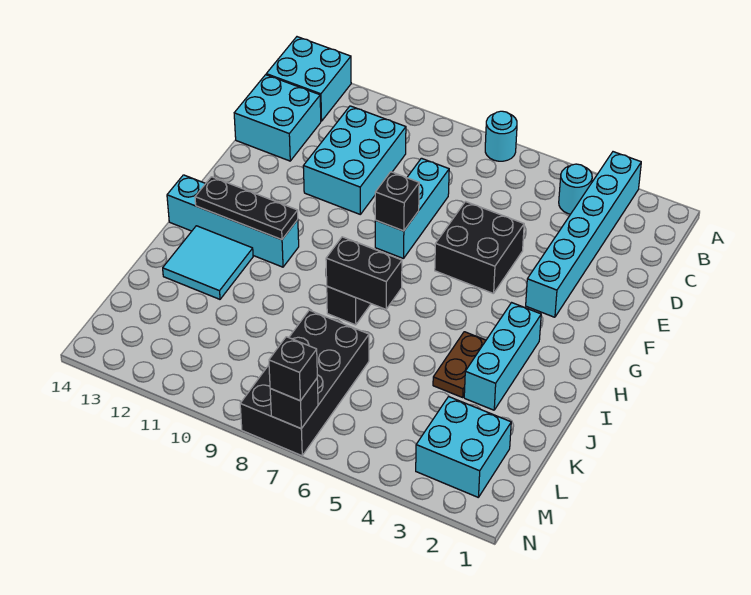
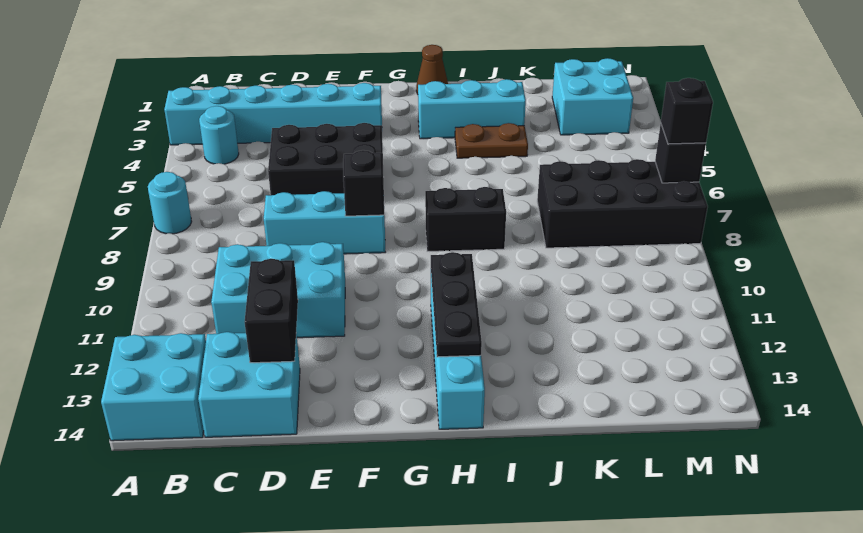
black 2x2 brick [435,202,524,294] -> black 2x3 brick [268,123,384,195]
none -> brown 1x1 cone [416,45,448,94]
black 1x2 brick [326,237,402,309] -> black 1x2 brick moved to [245,259,298,363]
cyan 2x2 tile [163,226,253,299] -> none

